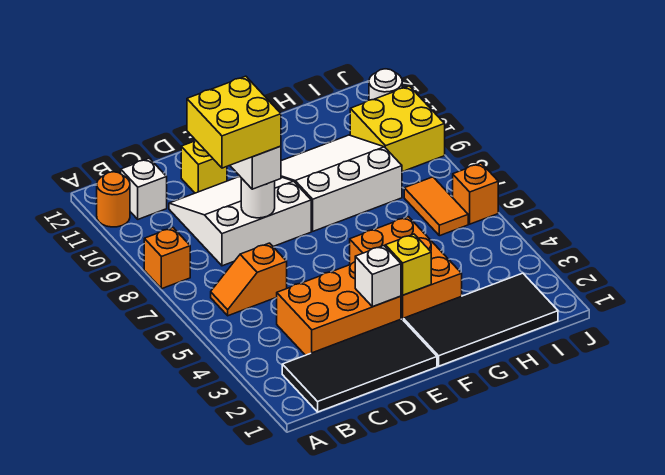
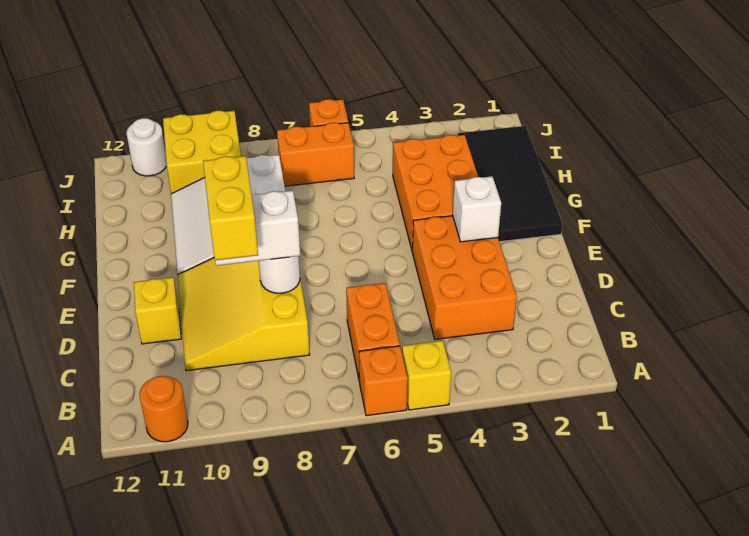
orange 1x1 brick [144,228,190,289] -> orange 1x1 brick moved to [359,346,408,416]
black 2x4 tile [282,319,437,412] -> none
orange 1x2 slope [211,243,287,316] -> orange 1x2 brick [346,283,400,382]
white 1x1 brick [121,158,167,219] -> none
white 3x3 slope [169,176,311,266] -> yellow 3x3 slope [178,258,310,371]
yellow 2x2 brick [187,76,281,168] -> yellow 1x2 brick [203,156,258,260]
orange 2x3 brick [350,217,462,319] -> orange 2x3 brick turned to [393,135,478,252]
yellow 1x1 brick [385,234,431,295] -> yellow 1x1 brick moved to [402,341,451,410]
orange 1x2 tile [404,177,468,236] -> orange 1x2 brick [277,123,354,186]

